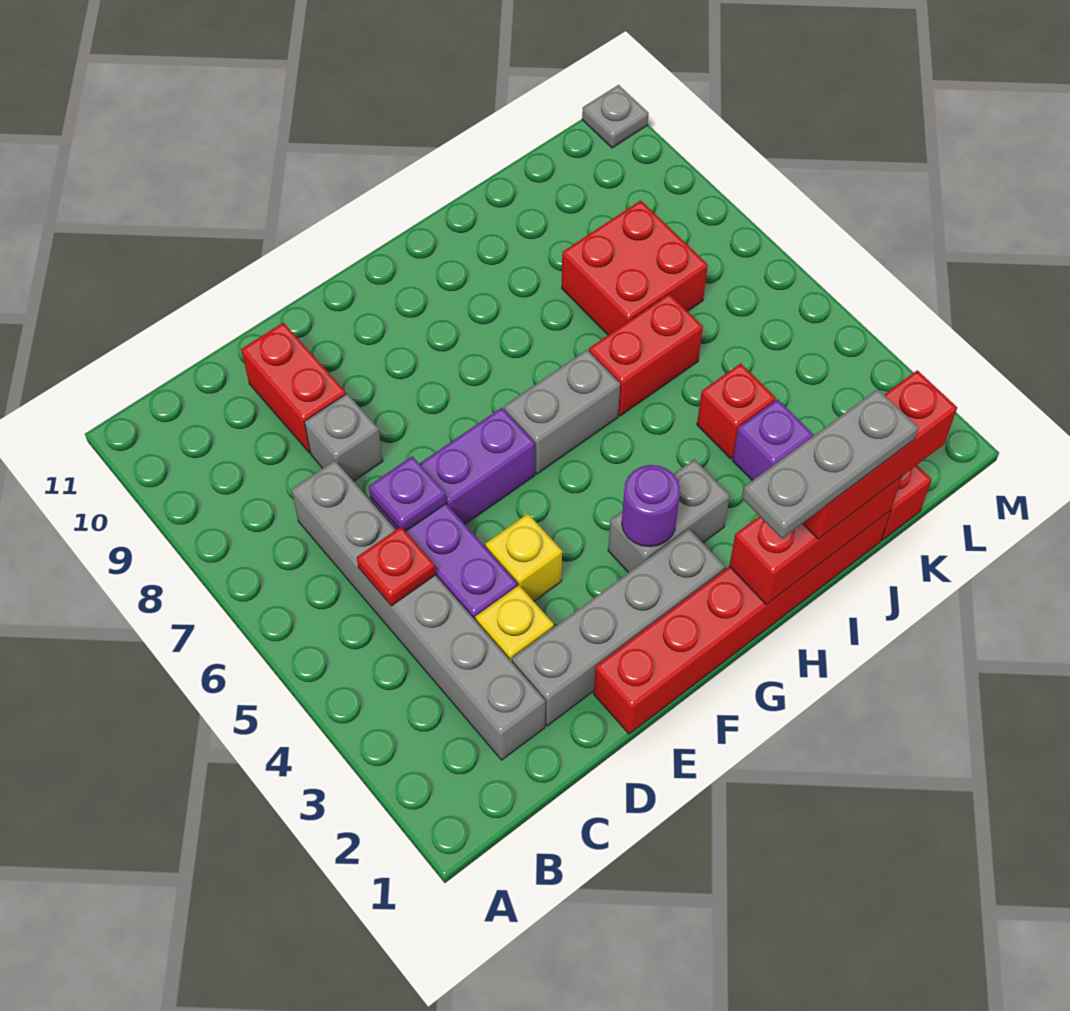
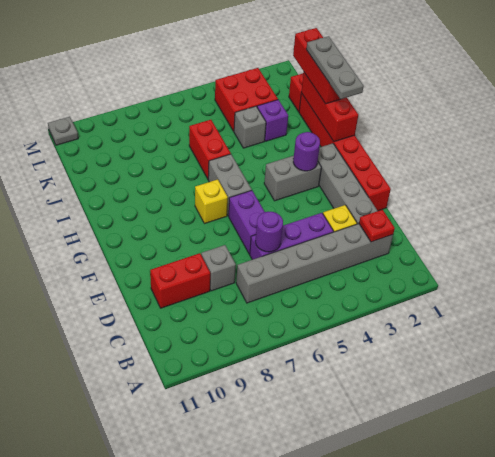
red 1x1 plate [357,527,436,606] -> red 1x1 plate moved to [359,209,395,242]
purple 1x1 plate [369,456,446,531] -> purple 1x1 round brick [255,212,283,252]
yellow 1x1 brick [485,514,562,601] -> yellow 1x1 brick moved to [195,179,228,224]
grey 1x2 brick [608,459,730,573] -> grey 1x2 brick turned to [264,156,321,201]
red 1x1 brick [697,363,776,459] -> grey 1x1 brick [234,106,266,148]
red 2x2 brick [562,200,708,335] -> red 2x2 brick moved to [215,68,278,131]

